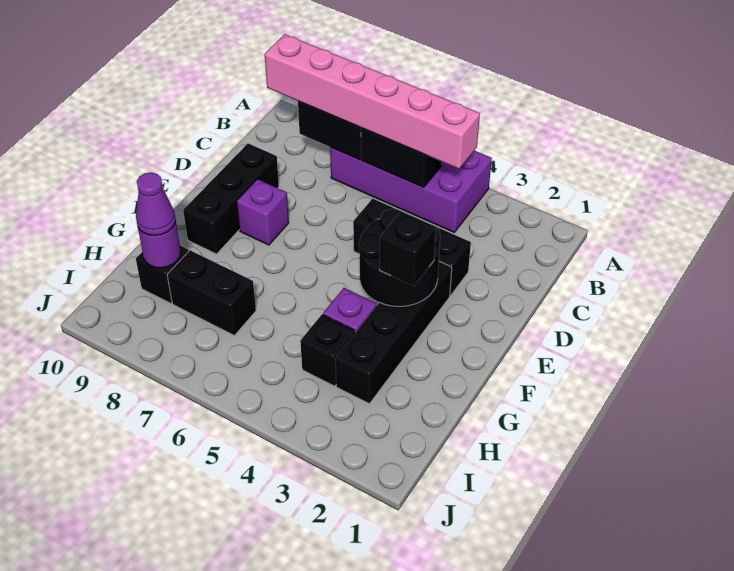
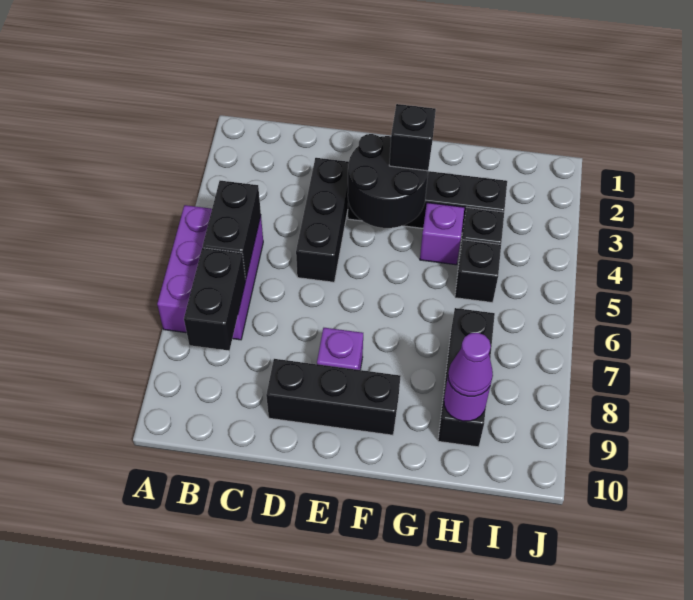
purple 2x4 brick [330,147,492,232] -> purple 2x3 brick [157,205,263,340]
pink 1x6 brick [265,34,480,169] -> none
none -> black 1x1 brick [455,240,501,303]

